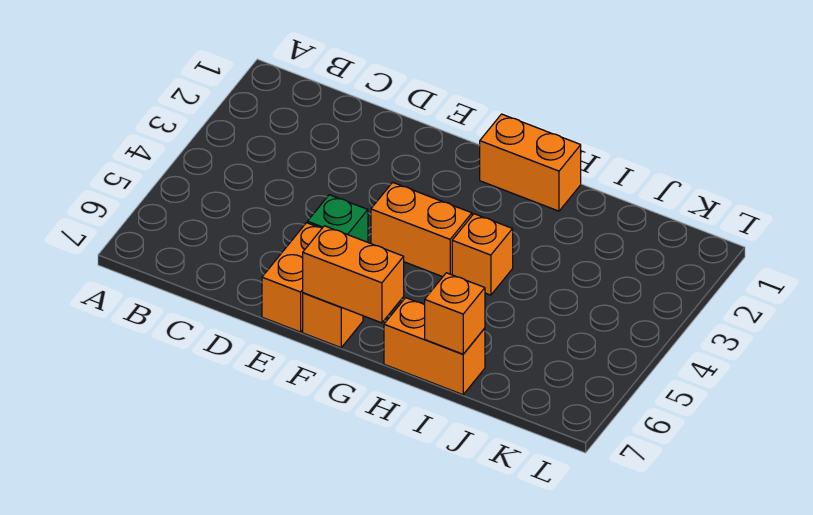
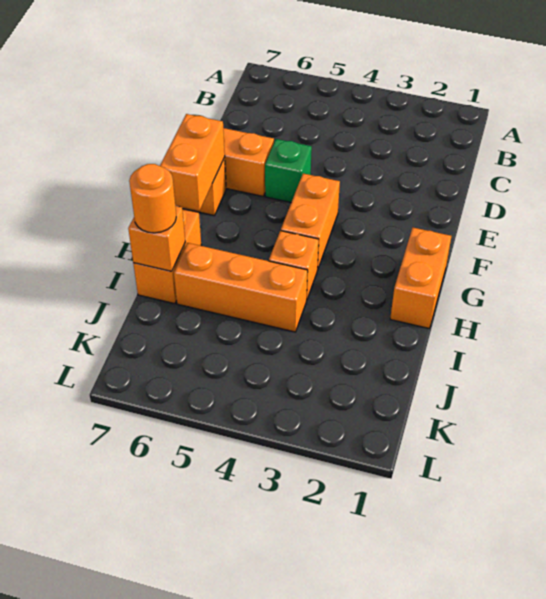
none -> orange 1x3 brick [174,243,308,332]
none -> orange 1x1 round brick [129,164,176,233]

